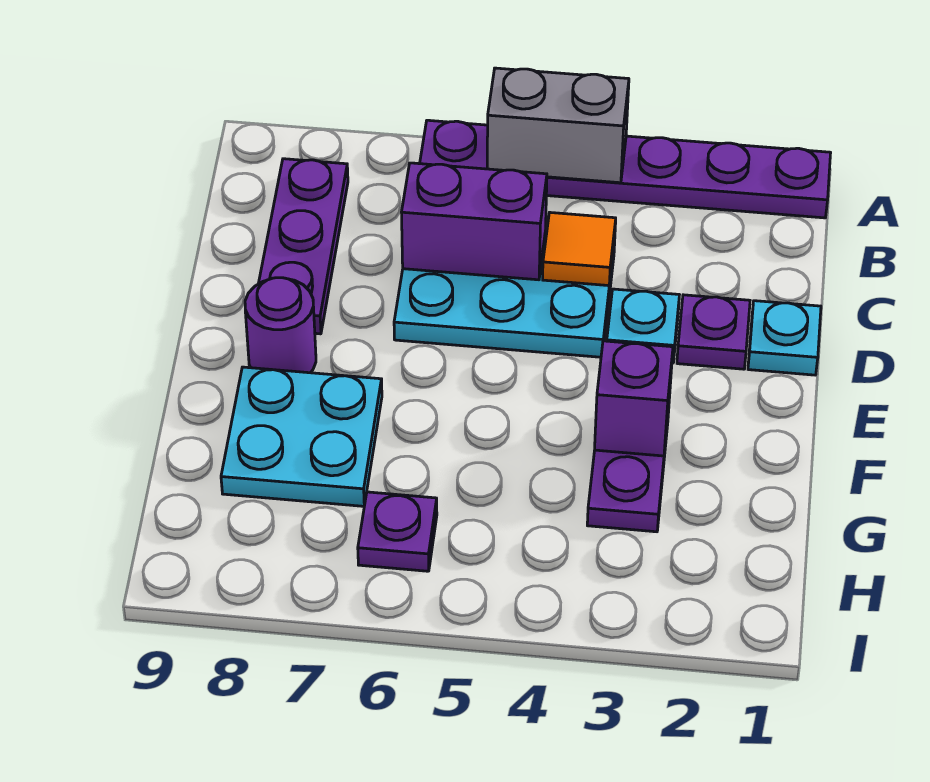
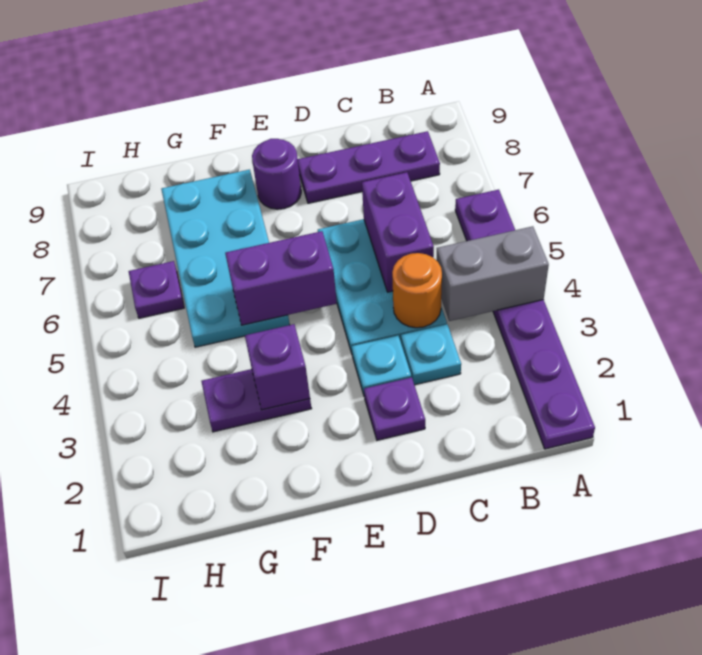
grey 1x2 brick [487,68,629,183] -> grey 1x2 brick turned to [436,226,549,321]
orange 1x1 tile [543,213,616,286] -> orange 1x1 round brick [392,253,442,328]
cyan 1x1 plate [748,301,821,375] -> cyan 1x1 plate moved to [401,324,461,385]
none -> purple 1x2 brick [225,231,337,325]
cyan 2x2 plate [221,367,382,506] -> cyan 2x4 plate [161,170,290,347]

